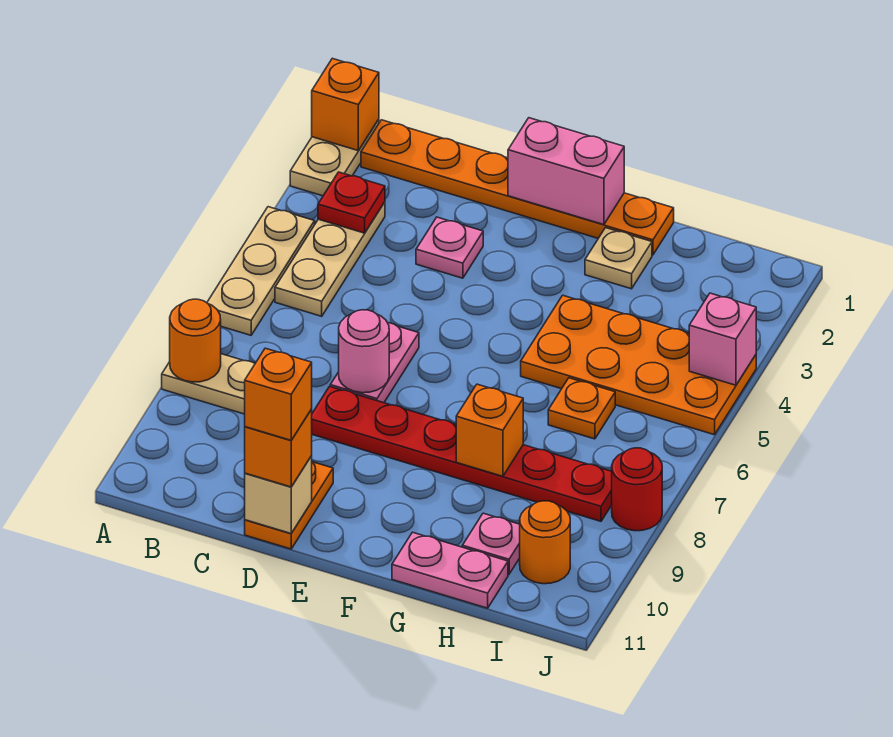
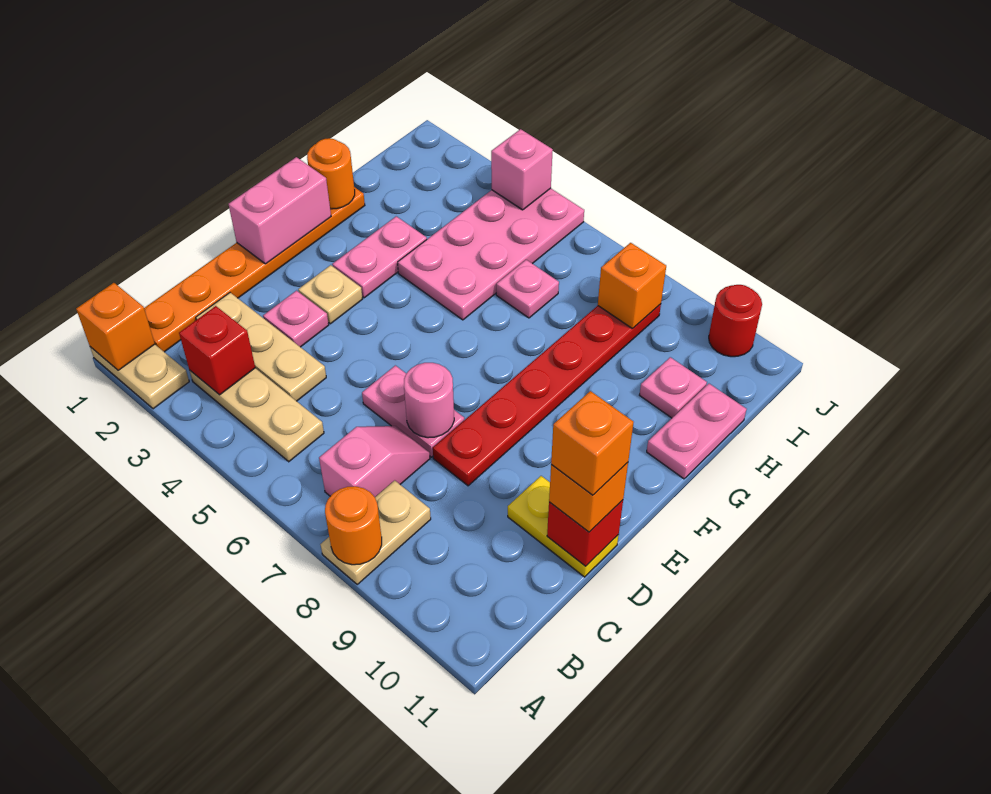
tan 1x3 plate [207,207,315,335] -> tan 1x3 plate moved to [196,293,326,401]
red 1x1 plate [318,172,385,233] -> red 1x1 brick [179,306,255,395]
none -> pink 1x2 slope [319,426,430,497]
orange 1x2 plate [245,462,333,549] -> yellow 1x2 plate [508,476,619,577]
tan 1x1 brick [245,456,312,533] -> red 1x1 brick [547,500,623,566]
none -> pink 1x2 plate [332,216,427,298]
tan 1x1 plate [585,228,652,289] -> tan 1x1 plate moved to [298,265,362,324]
orange 2x4 plate [521,295,756,435] -> pink 2x4 plate [398,188,584,320]
orange 1x1 brick [456,384,523,476] -> orange 1x1 brick moved to [598,243,666,328]
orange 1x1 plate [548,378,615,439] -> pink 1x1 plate [496,260,559,318]
orange 1x1 round brick [520,501,570,584] -> orange 1x1 round brick moved to [307,138,355,209]
red 1x1 round brick [612,448,662,531] -> red 1x1 round brick moved to [709,285,762,357]

